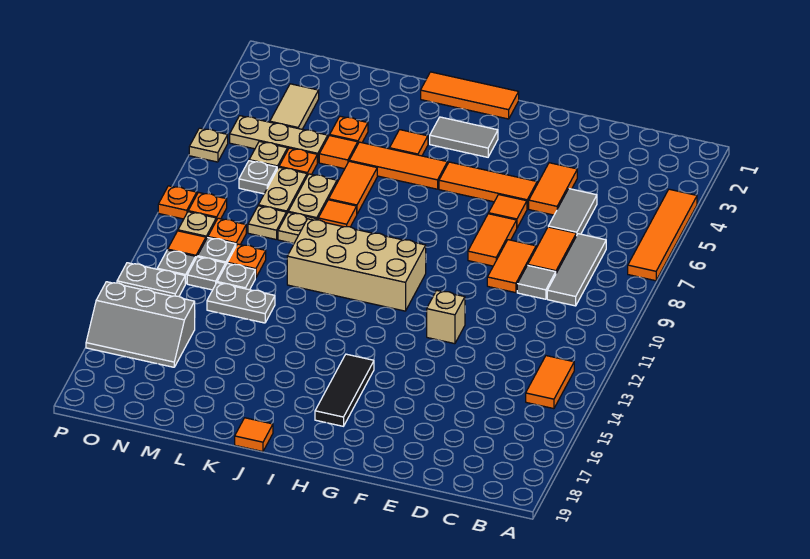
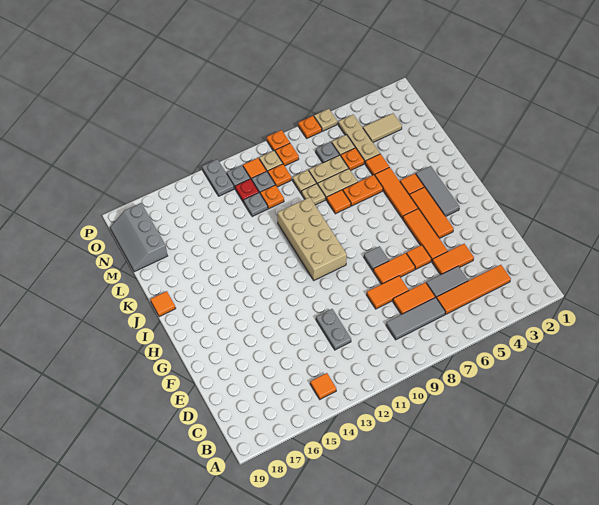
orange 1x4 tile [628,189,697,281] -> orange 1x4 tile moved to [436,265,511,314]
orange 1x2 tile [526,356,574,409] -> orange 1x1 tile [310,373,336,399]
grey 1x1 tile [517,265,556,299] -> grey 1x1 tile moved to [364,246,389,271]
tan 1x1 brick [427,290,465,344] -> none
orange 1x3 tile [421,72,519,119] -> orange 1x3 tile moved to [410,187,454,239]
grey 1x2 tile [430,117,498,157] -> grey 1x3 tile [416,166,459,217]
black 1x3 tile [315,354,374,426] -> none
orange 1x2 tile [329,161,377,214] -> orange 1x2 plate [343,175,383,206]
orange 1x1 plate [330,116,368,143] -> orange 1x1 plate moved to [298,116,322,138]
grey 1x2 plate [207,283,275,323] -> grey 1x2 plate moved to [316,309,351,350]
grey 1x1 plate [187,257,226,290] -> red 1x1 plate [235,179,259,202]
grey 2x3 slope [86,282,195,367] -> grey 2x3 slope moved to [110,203,167,272]

